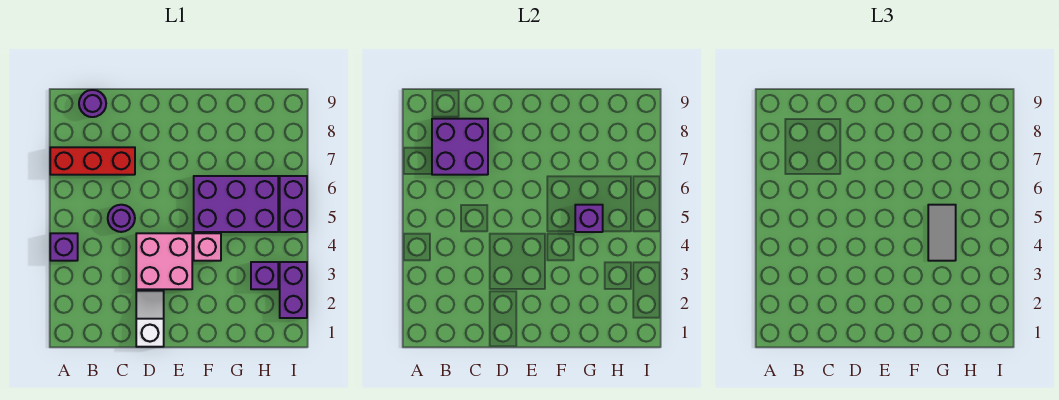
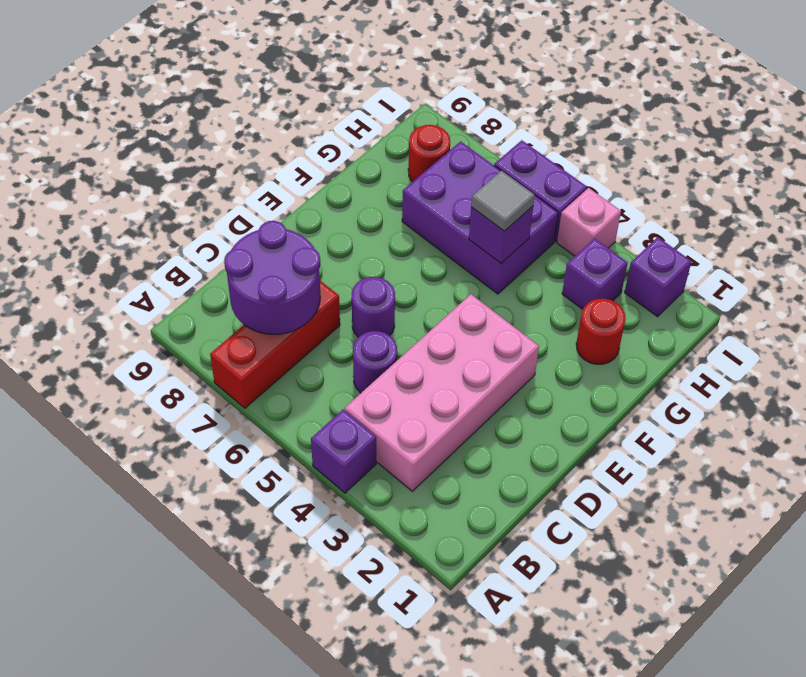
purple 2x2 brick [432,119,488,175] -> purple 2x2 round brick [224,221,320,334]
purple 1x1 round brick [79,90,106,117] -> purple 1x1 round brick moved to [352,277,395,337]
white 1x2 slope [136,291,164,347] -> none
pink 2x2 brick [136,233,192,289] -> pink 2x4 brick [345,294,539,491]
pink 1x1 brick [194,233,221,261] -> pink 1x1 brick moved to [557,188,621,256]
purple 2x3 brick [194,176,278,232] -> purple 2x3 brick turned to [402,142,558,294]
none -> red 1x1 round brick [576,299,626,364]
grey 1x2 tile [928,205,956,261] -> grey 1x1 tile [471,171,535,231]
none -> red 1x1 round brick [408,125,450,182]
purple 1x2 brick [280,262,307,318] -> purple 1x1 brick [625,237,692,317]

